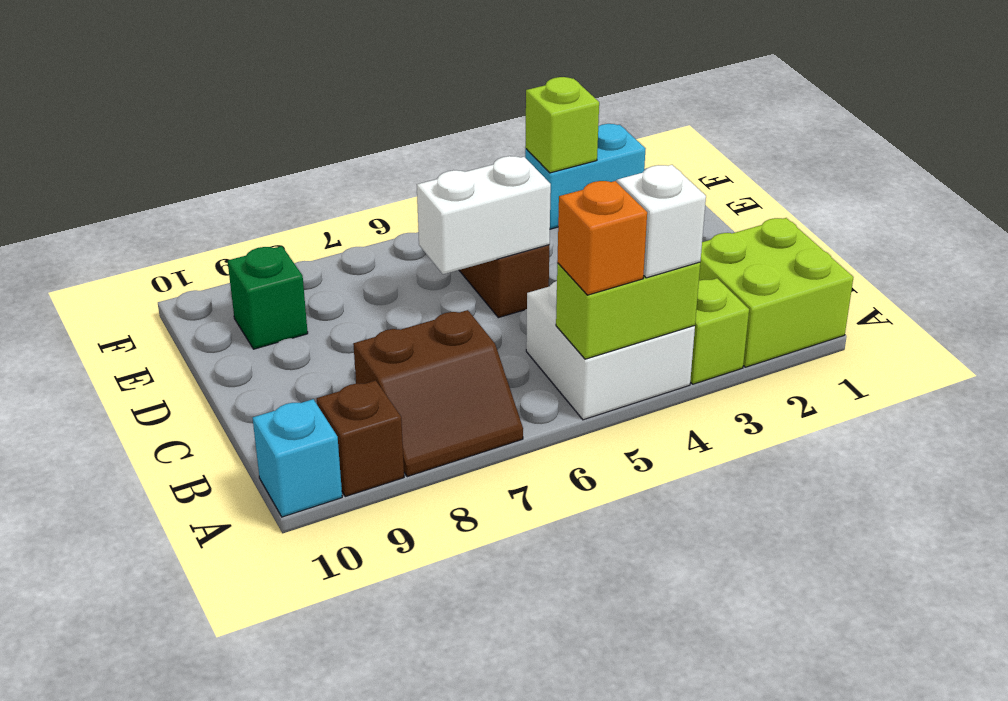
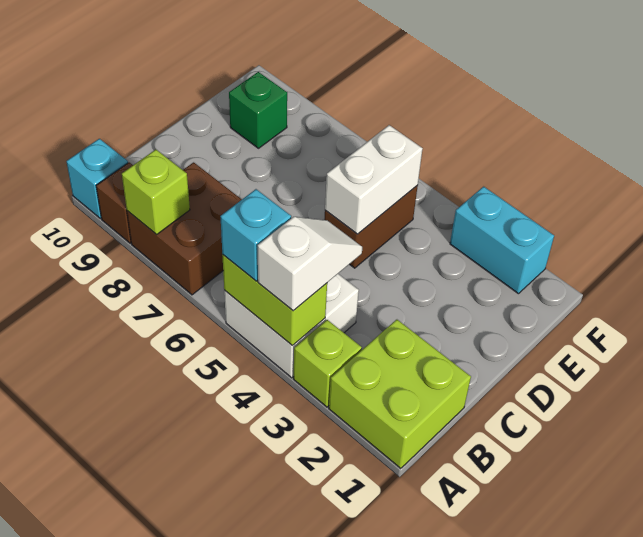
orange 1x1 brick [557,181,647,295] -> cyan 1x1 brick [220,189,291,281]
brown 2x2 slope [353,310,523,477] -> brown 2x2 brick [127,162,242,295]
white 1x2 brick [417,156,551,274] -> white 1x2 brick turned to [325,125,423,234]
lime 1x1 brick [525,77,599,173] -> lime 1x1 brick moved to [122,150,190,235]

